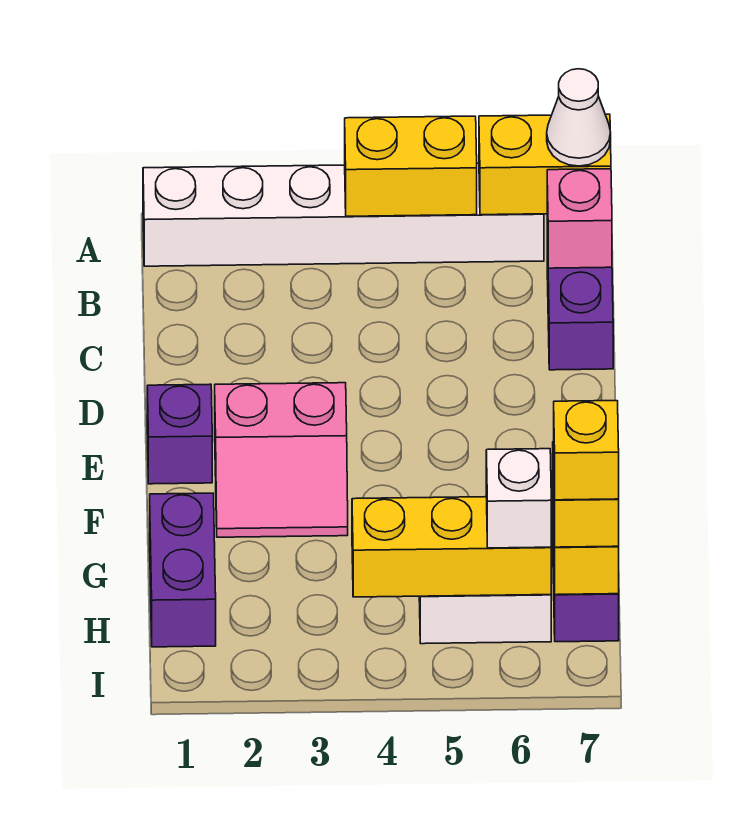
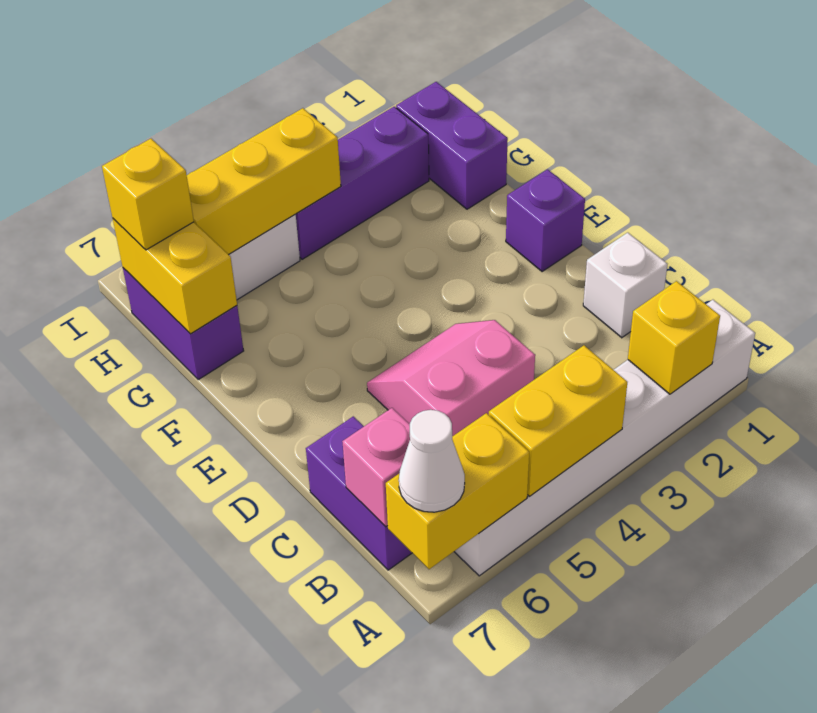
pink 2x2 slope [215,383,348,537] -> pink 2x2 slope moved to [367,320,535,436]
none -> purple 1x3 brick [295,107,429,259]
white 1x1 brick [486,449,551,548] -> white 1x1 brick moved to [583,233,668,338]
yellow 1x1 brick [554,401,619,500] -> yellow 1x1 brick moved to [628,281,720,394]

